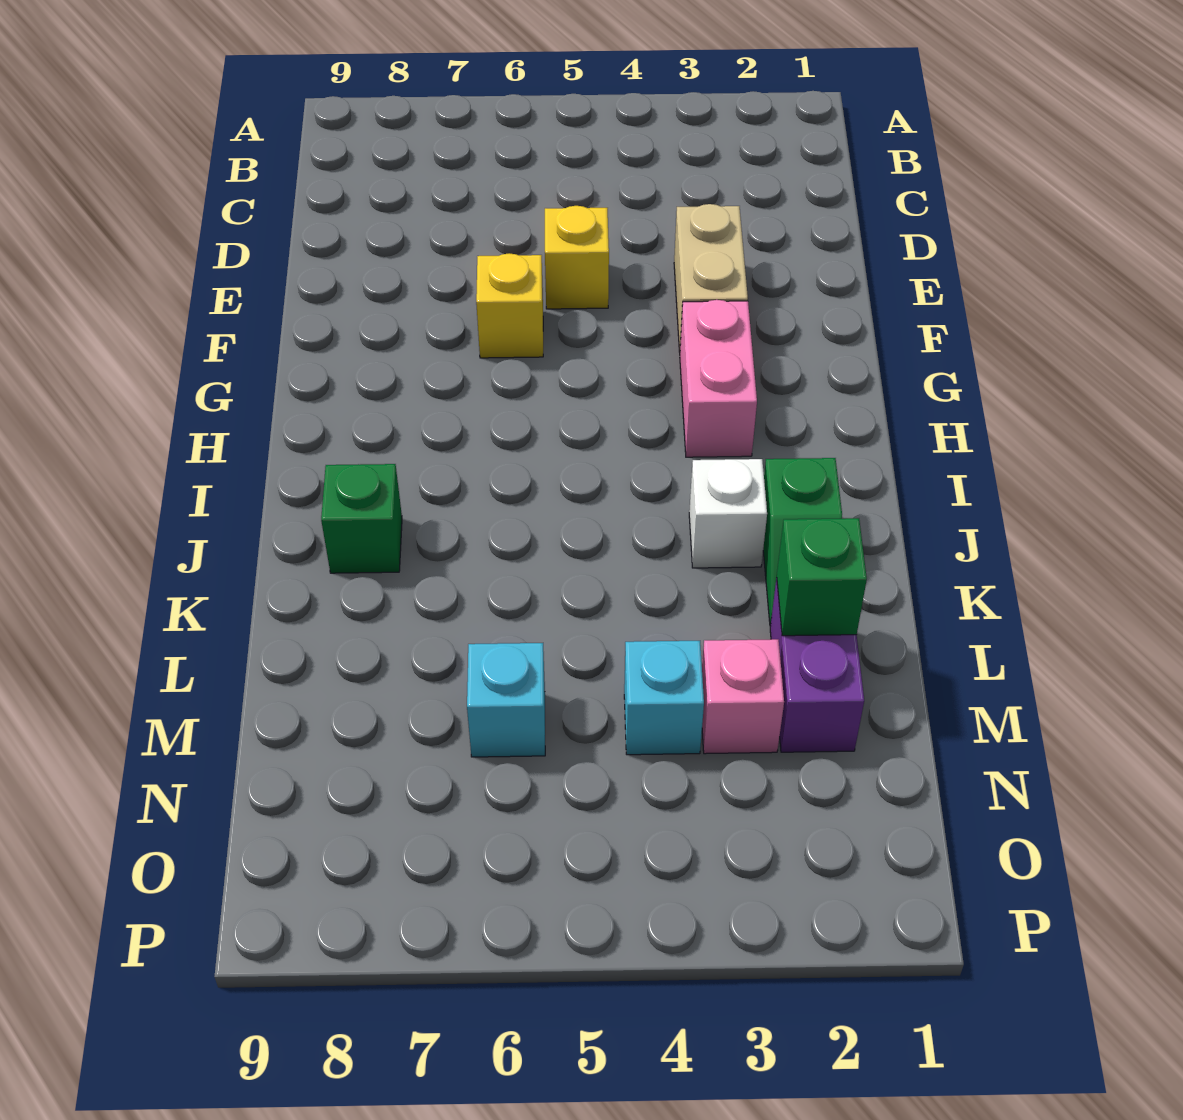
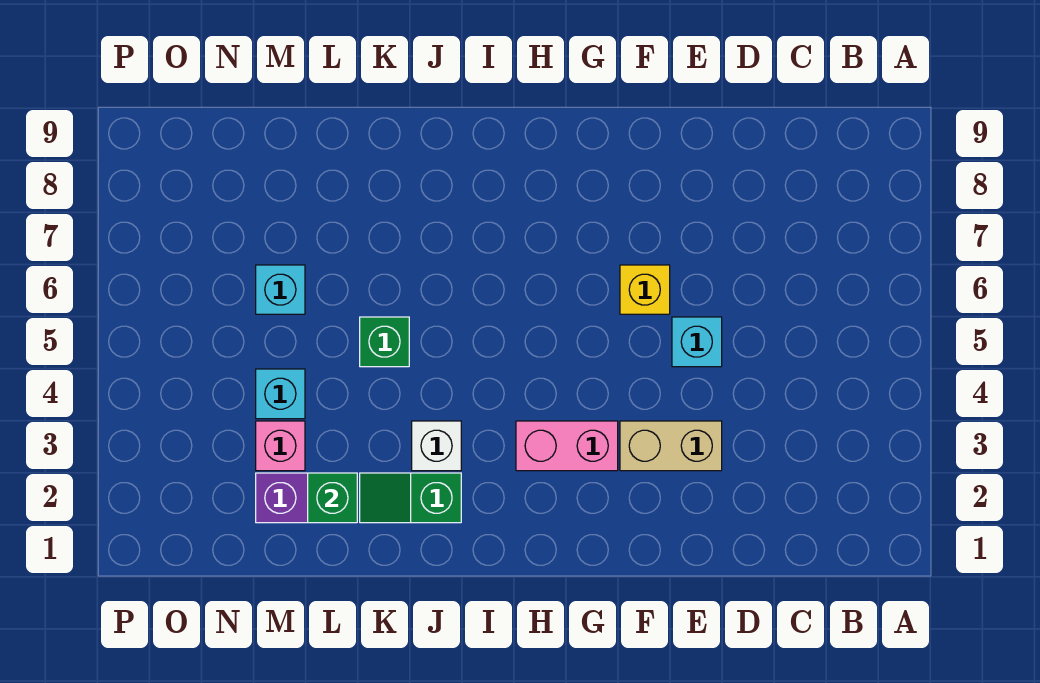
yellow 1x1 brick [545,206,609,309] -> cyan 1x1 brick [672,317,722,367]
green 1x1 brick [321,464,402,573] -> green 1x1 brick moved to [360,317,409,367]

